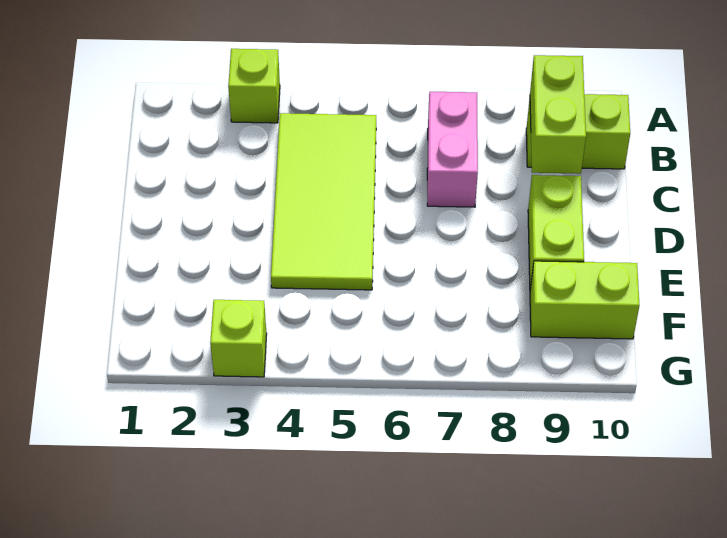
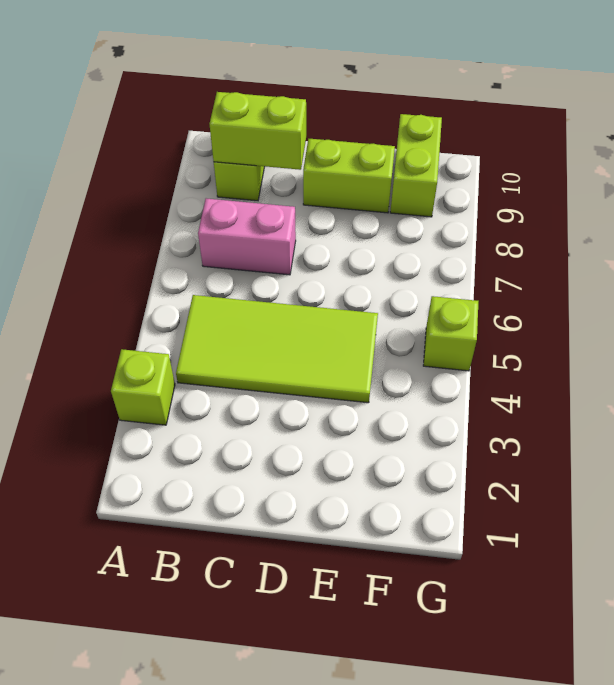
lime 1x1 brick [210,300,267,377] -> lime 1x1 brick moved to [423,296,478,371]

